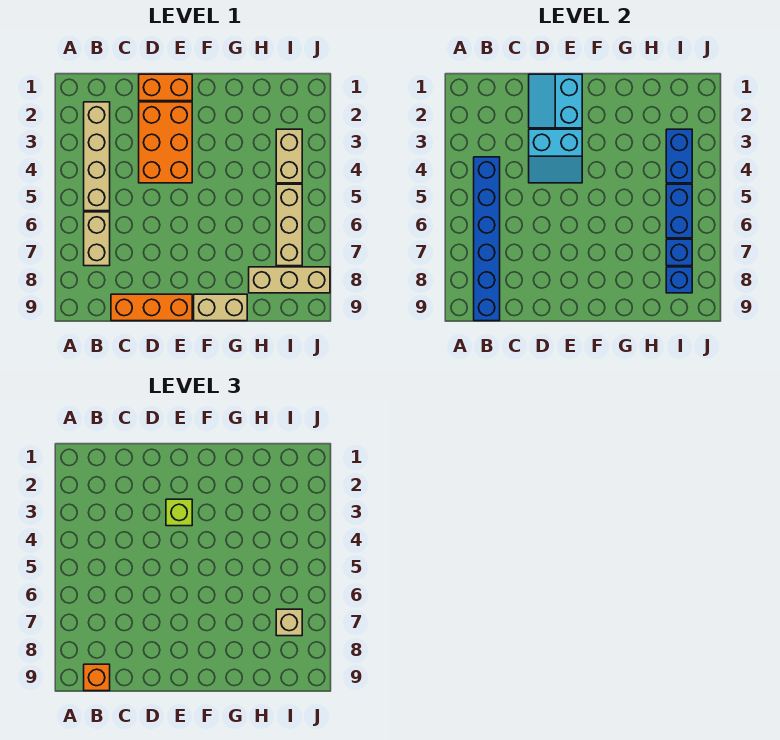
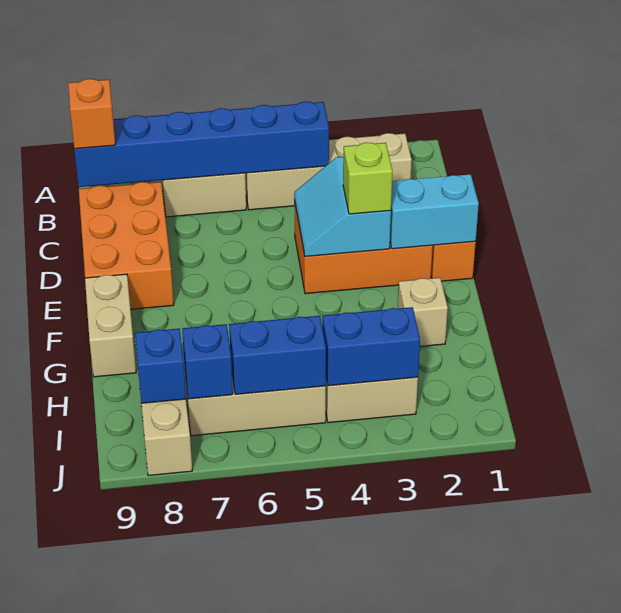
orange 1x3 brick [111,294,192,321] -> orange 2x3 brick [79,182,174,309]
tan 1x1 brick [276,609,302,636] -> tan 1x1 brick moved to [398,278,448,346]

